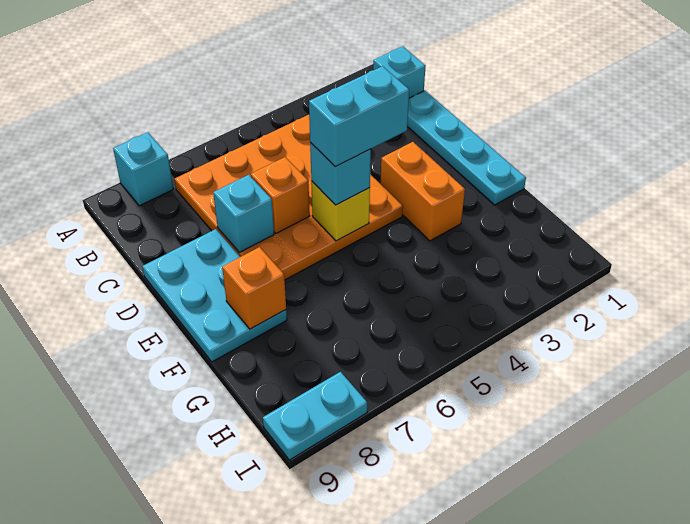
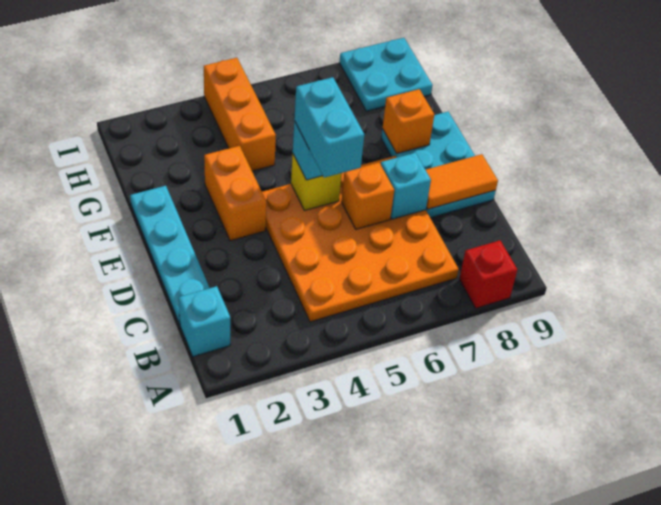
cyan 1x1 brick [113,132,173,206] -> red 1x1 brick [459,240,517,308]
none -> orange 1x2 tile [426,154,498,209]
cyan 1x2 brick [309,66,409,167] -> cyan 1x2 brick turned to [294,77,364,178]
none -> orange 1x3 brick [204,58,276,171]
cyan 1x2 plate [263,372,367,460] -> cyan 2x2 plate [339,38,432,111]

